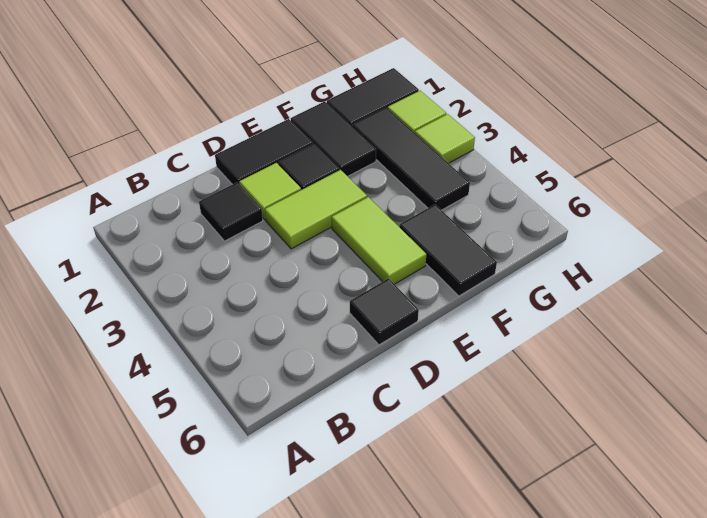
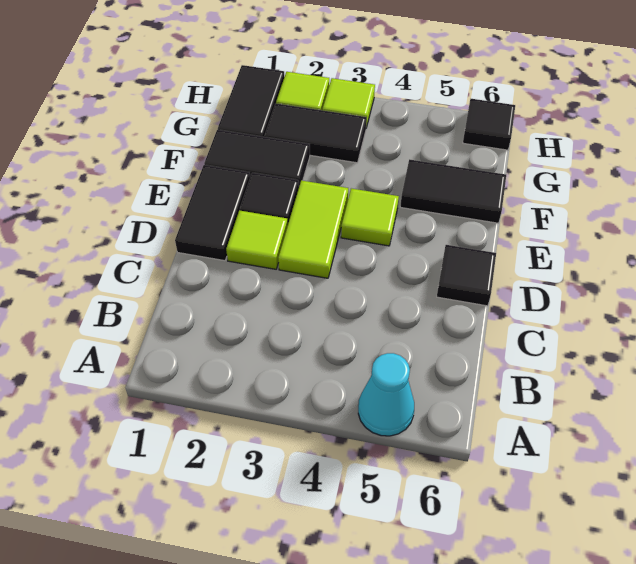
none -> cyan 1x1 cone [358,353,414,436]
black 1x1 tile [199,182,263,241] -> black 1x1 tile moved to [463,99,515,150]
lime 1x2 tile [332,197,426,284] -> lime 1x1 tile [341,188,399,246]
black 1x3 tile [352,108,470,210] -> black 1x2 tile [265,103,367,163]

